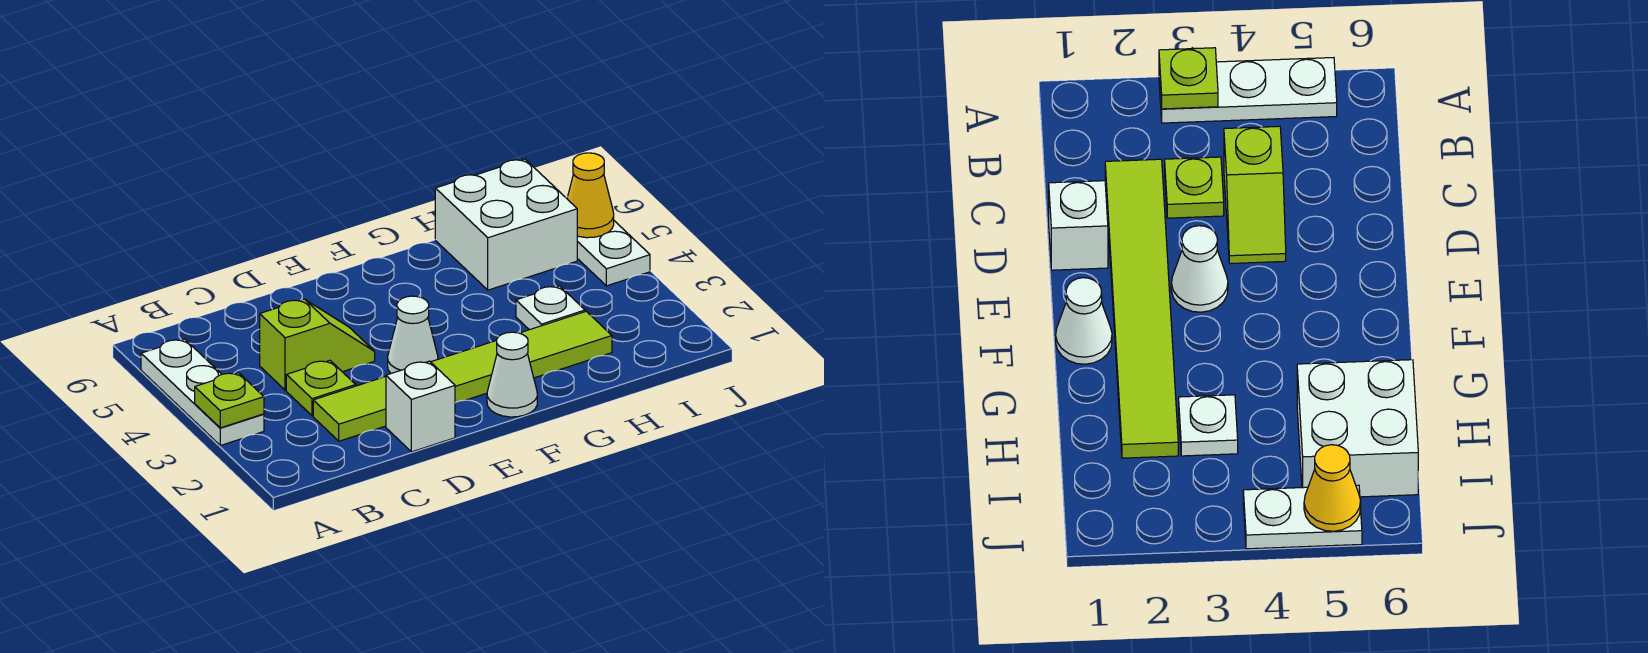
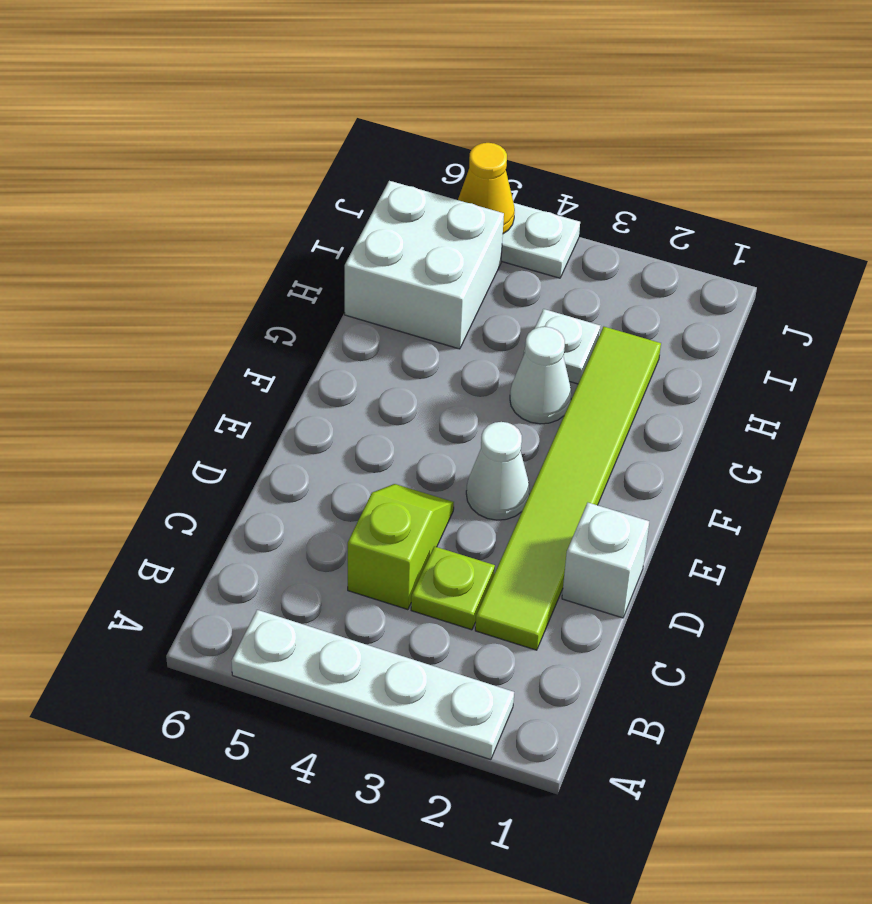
white 1x3 plate [141,339,264,445] -> white 1x4 plate [232,610,514,760]
lime 1x1 plate [195,373,264,428] -> none
white 1x1 cone [487,332,537,417] -> white 1x1 cone moved to [510,327,572,424]

